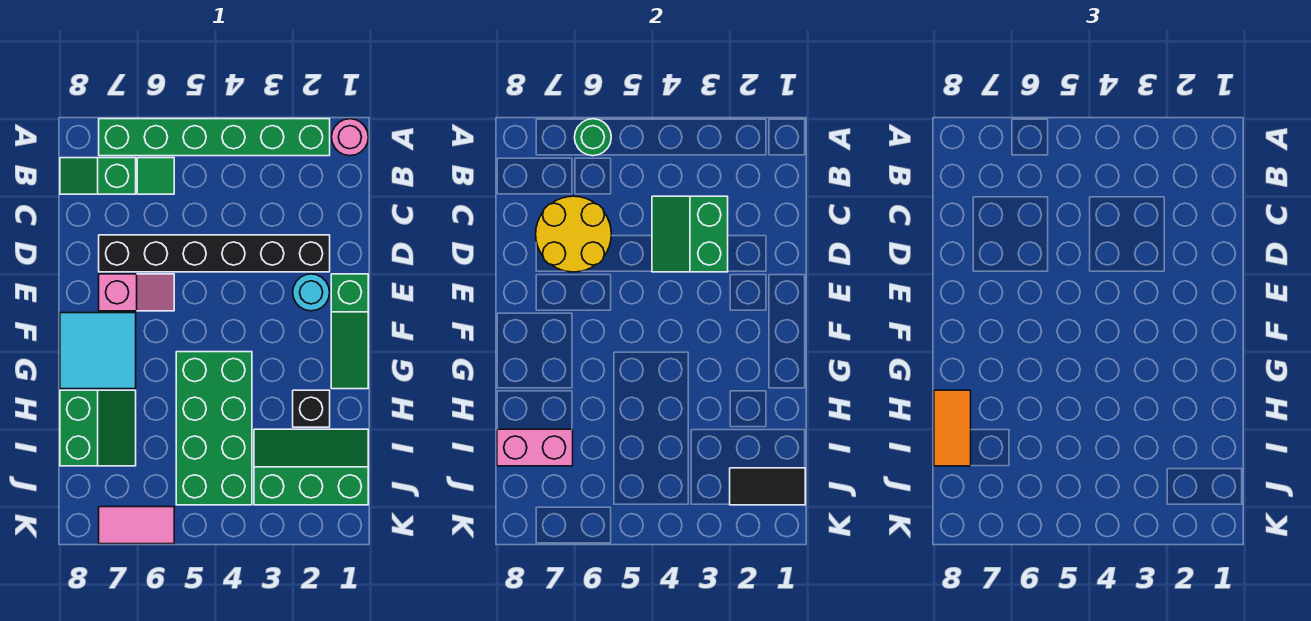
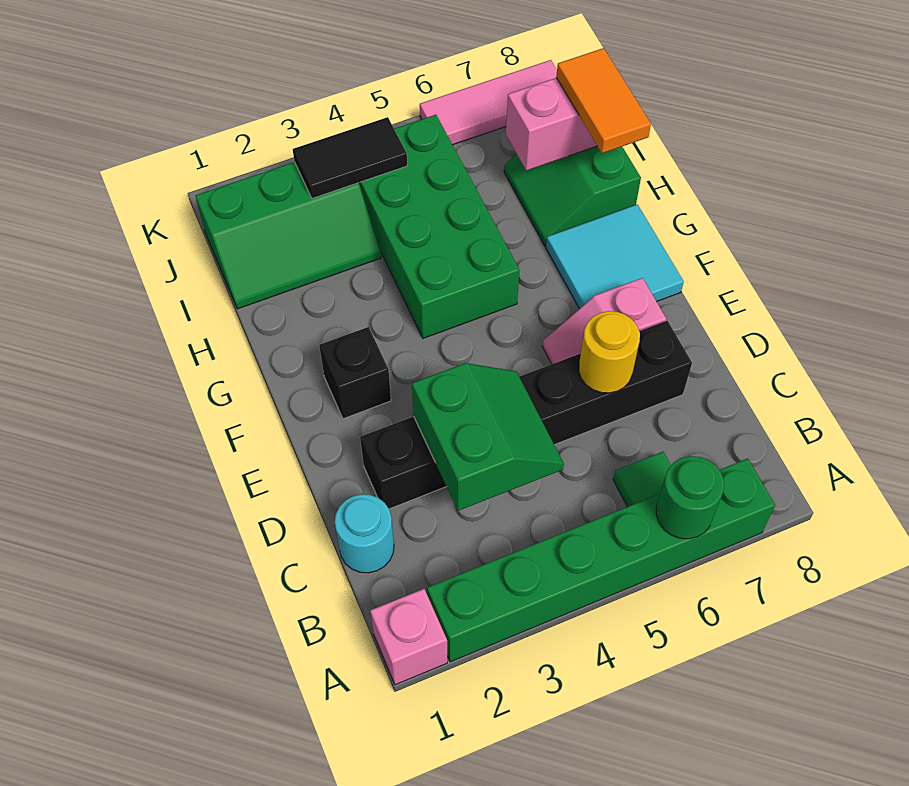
pink 1x1 round brick [332,119,368,156] -> pink 1x1 brick [370,589,447,685]
green 1x2 slope [60,158,136,194] -> none
yellow 2x2 round brick [536,196,611,272] -> yellow 1x1 round brick [579,311,640,393]
green 1x3 slope [331,274,368,389] -> none
cyan 1x1 round brick [293,274,330,311] -> cyan 1x1 round brick moved to [335,494,394,573]
black 1x1 brick [293,390,330,427] -> black 1x1 brick moved to [319,327,391,419]
black 1x2 tile [730,468,805,505] -> black 1x2 tile moved to [293,117,407,198]
pink 1x2 tile [99,507,174,544] -> pink 1x3 tile [420,60,557,145]

